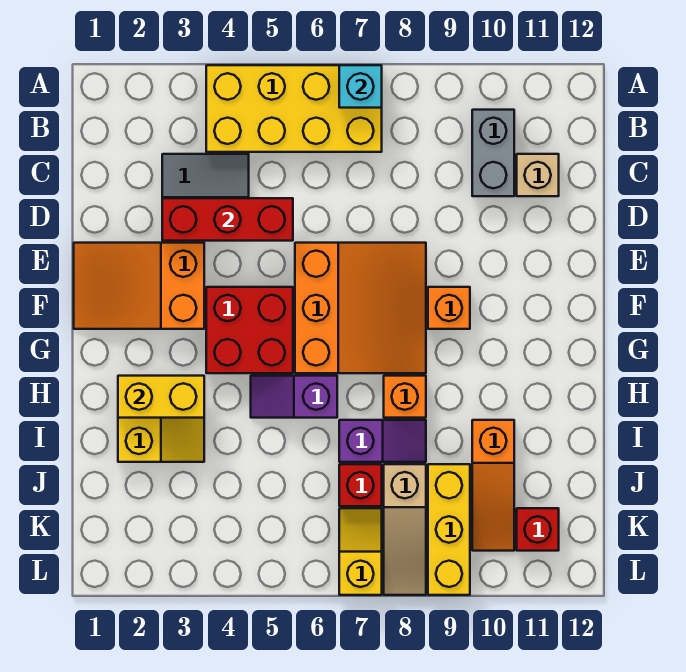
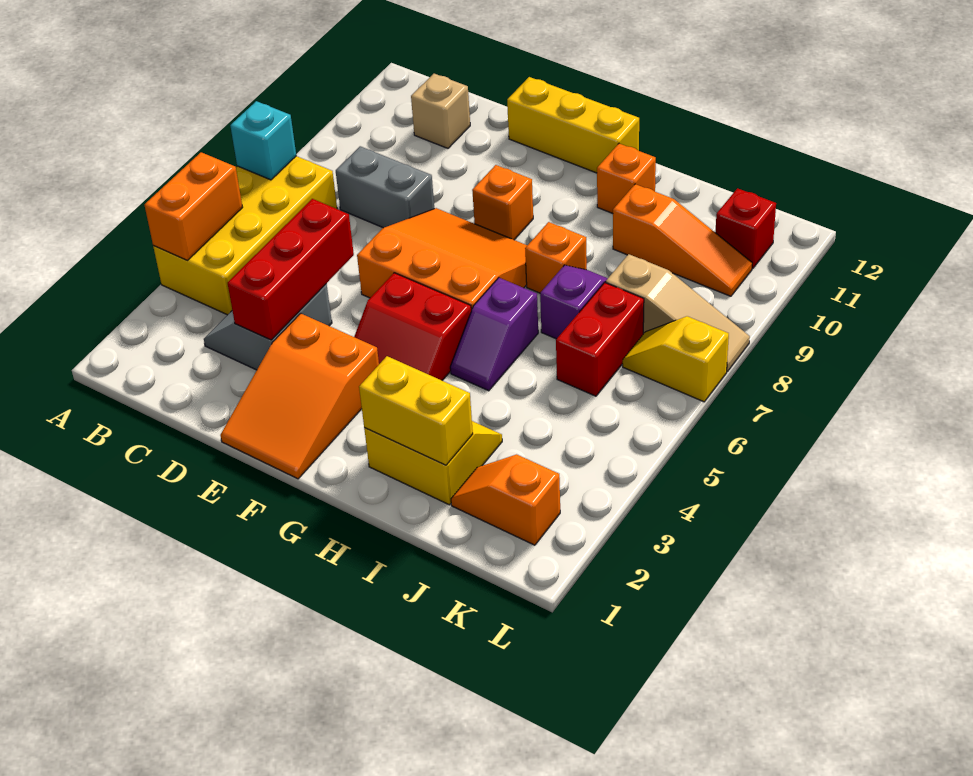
none -> orange 1x2 brick [145,152,243,260]
grey 1x2 brick [472,110,514,196] -> grey 1x2 brick moved to [336,146,434,228]
red 2x2 brick [206,287,293,373] -> red 2x2 slope [354,273,471,380]
yellow 1x2 brick [118,376,204,418] -> yellow 1x2 brick turned to [359,356,473,465]
none -> orange 1x1 brick [597,144,656,213]
none -> orange 1x2 slope [451,455,560,545]
red 1x1 brick [339,464,382,506] -> red 1x2 brick [556,282,644,396]
yellow 1x3 brick [428,464,470,595] -> yellow 1x3 brick moved to [507,77,639,173]

